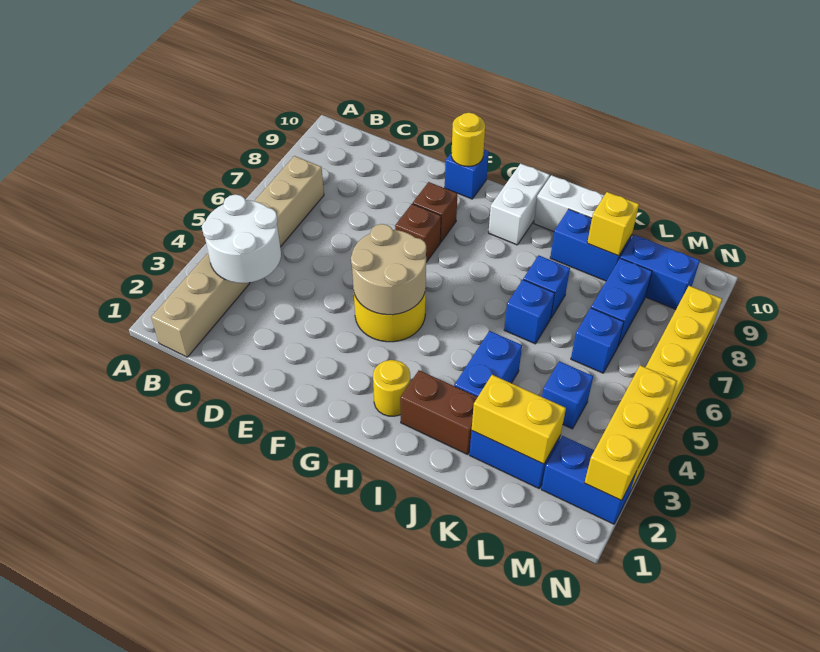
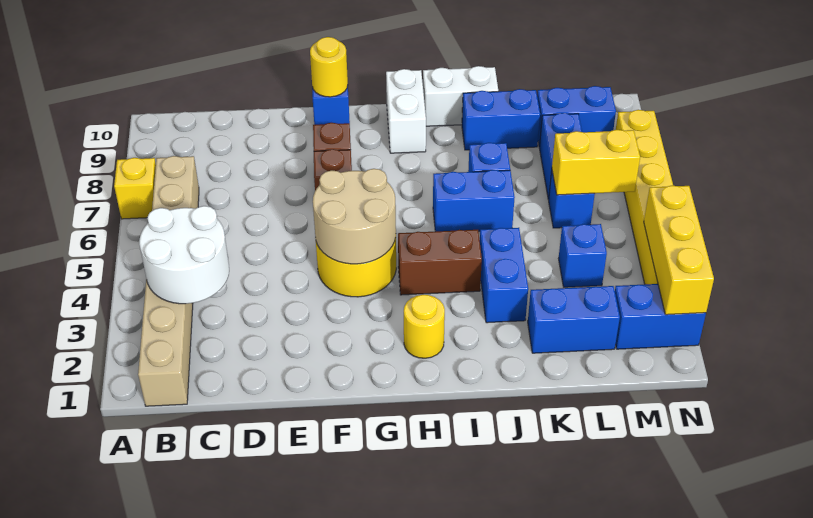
brown 1x2 brick [400,370,477,454] -> brown 1x2 brick moved to [398,230,482,295]
blue 1x1 brick [504,280,555,344] -> blue 1x2 brick [433,170,515,231]
yellow 1x2 brick [472,375,566,464] -> yellow 1x2 brick moved to [552,130,640,195]
yellow 1x1 brick [587,192,639,256] -> yellow 1x1 brick moved to [114,158,156,219]

